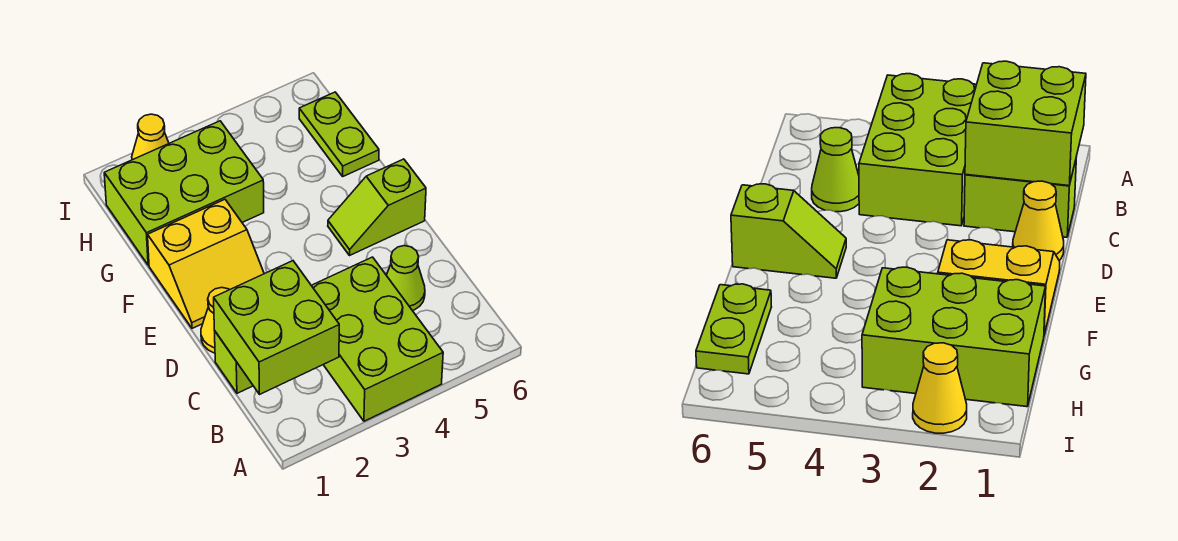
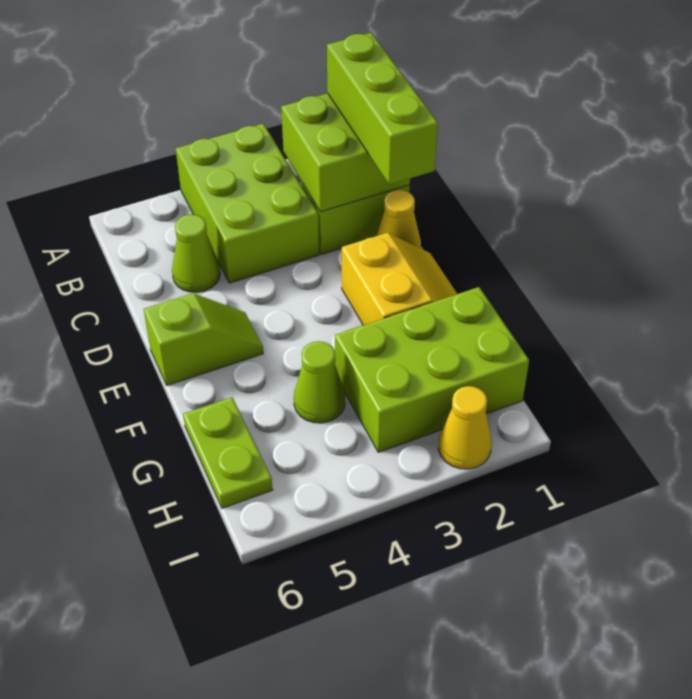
none -> lime 1x3 brick [327,33,438,185]
yellow 2x2 slope [148,199,264,328] -> yellow 2x2 slope turned to [342,233,457,325]
none -> lime 1x1 cone [294,341,345,423]

